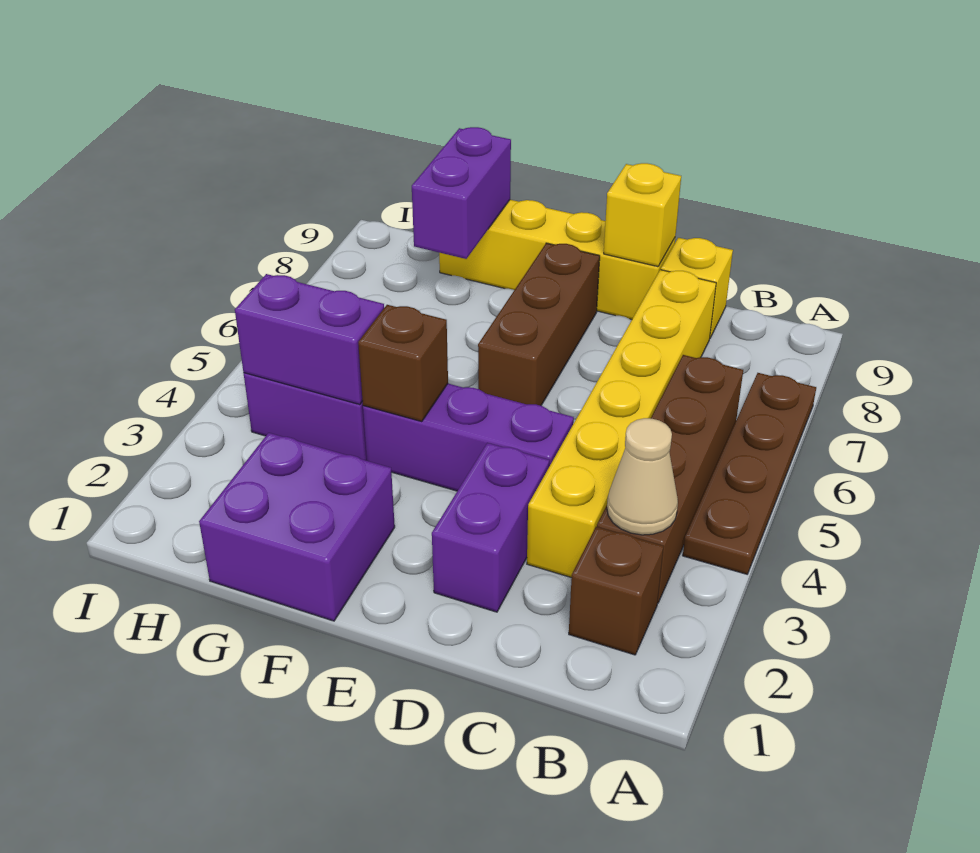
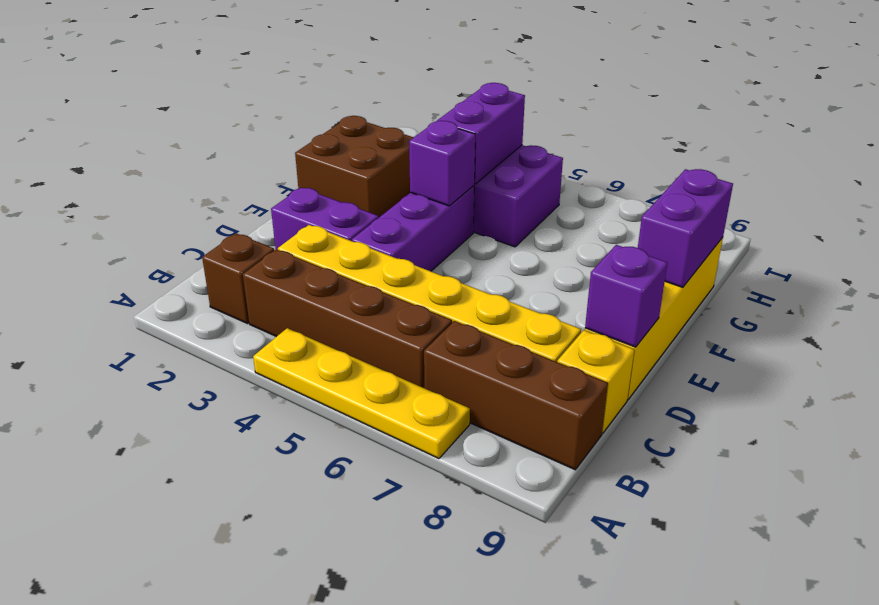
brown 1x4 plate [683,373,816,574] -> yellow 1x4 plate [253,328,470,459]
tan 1x1 cone [607,418,678,535] -> none
yellow 1x1 brick [604,163,681,267] -> purple 1x1 brick [585,245,667,347]
brown 1x3 brick [478,243,600,406] -> brown 1x3 brick moved to [424,321,608,470]
purple 2x2 brick [199,433,395,621] -> brown 2x2 brick [295,116,414,218]
brown 1x1 brick [358,305,448,422] -> purple 1x1 brick [409,121,475,206]
purple 1x2 brick [412,127,511,259] -> purple 1x2 brick turned to [638,169,733,287]

